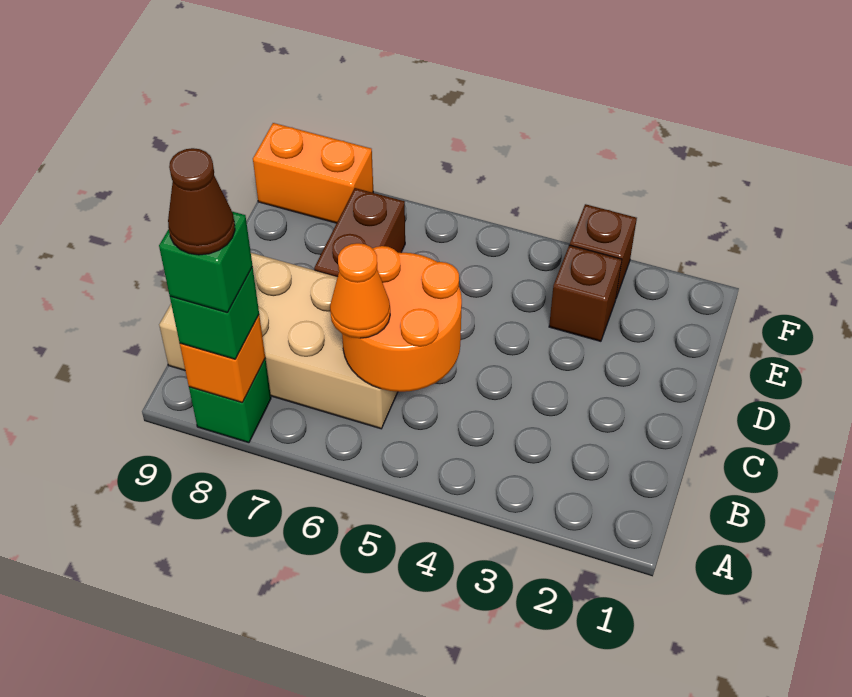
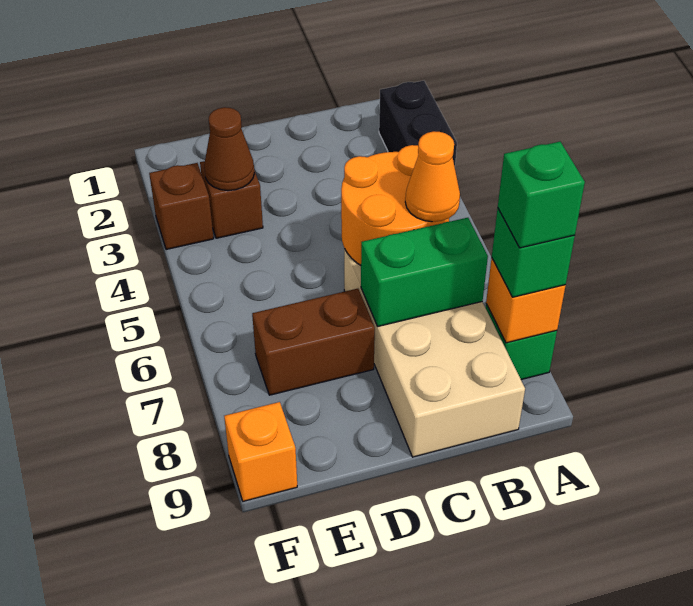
none -> black 1x2 brick [379,81,457,167]
brown 1x1 cone [168,148,235,255] -> brown 1x1 cone moved to [204,107,254,191]
none -> green 1x2 brick [361,218,488,327]
orange 1x2 brick [253,123,373,223] -> orange 1x1 brick [224,402,297,501]

